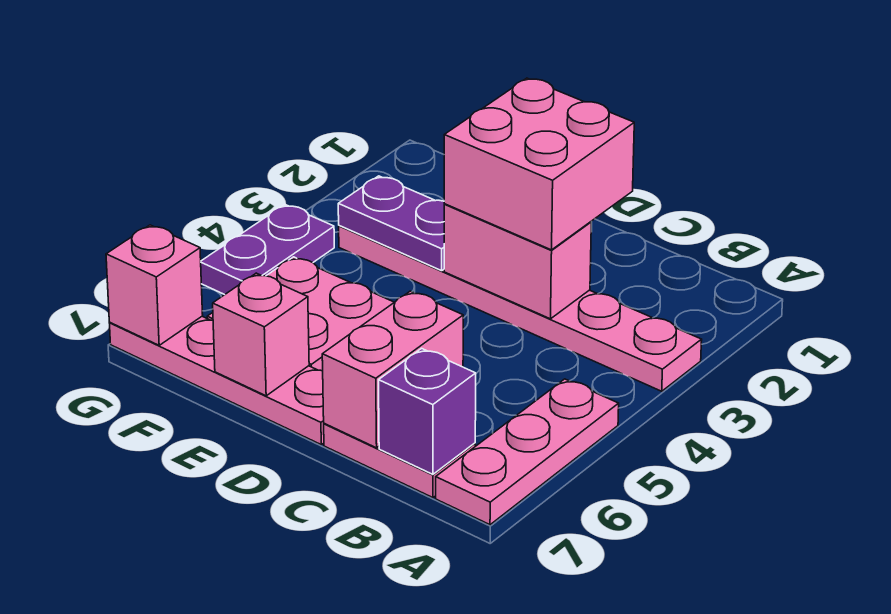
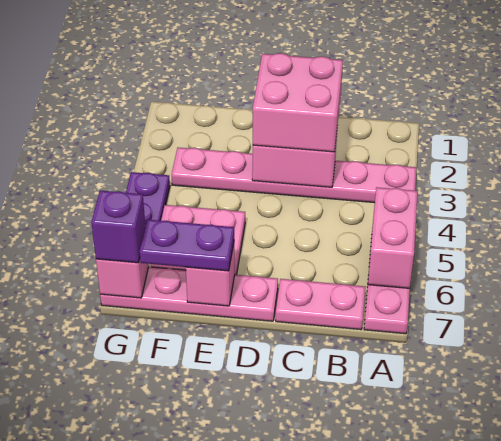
purple 1x1 brick [379,348,476,474] -> purple 1x1 brick moved to [91,191,145,263]
pink 1x2 brick [322,291,463,448] -> pink 1x2 brick moved to [368,187,417,288]
purple 1x2 plate [338,176,445,271] -> purple 1x2 plate moved to [140,220,234,271]

